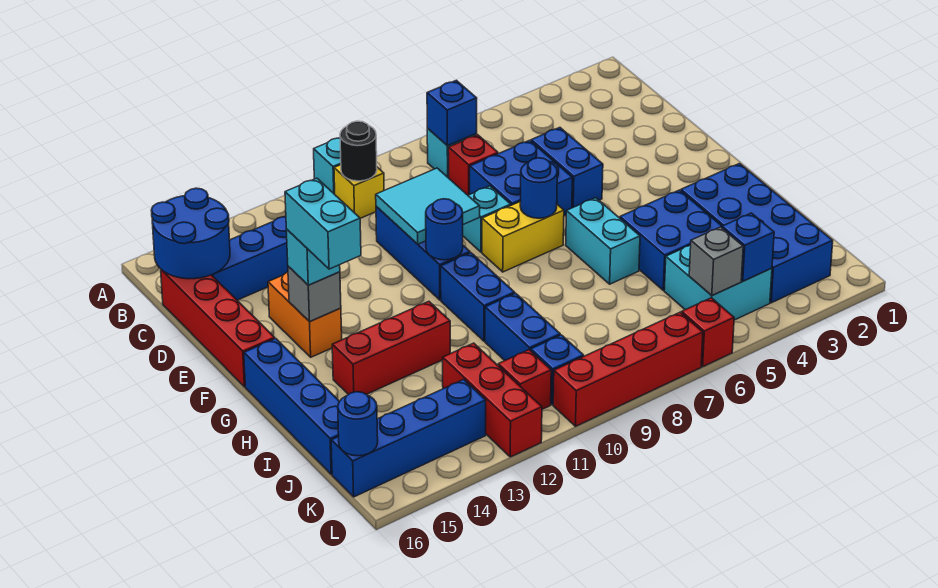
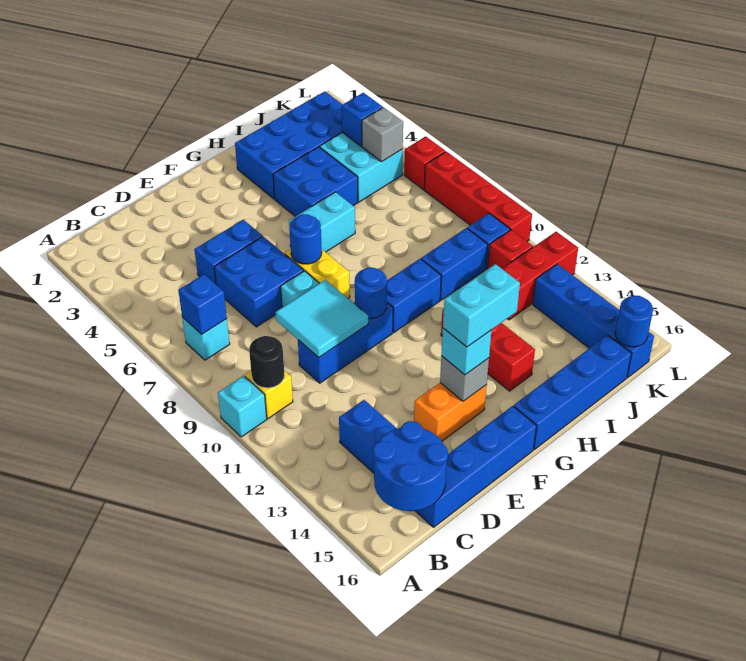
red 1x1 brick [448,135,498,195] -> none
red 1x4 brick [161,270,275,387] -> blue 1x4 brick [416,406,537,527]

